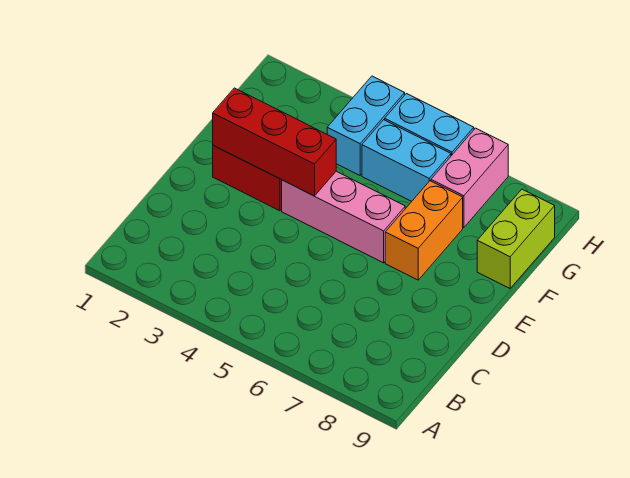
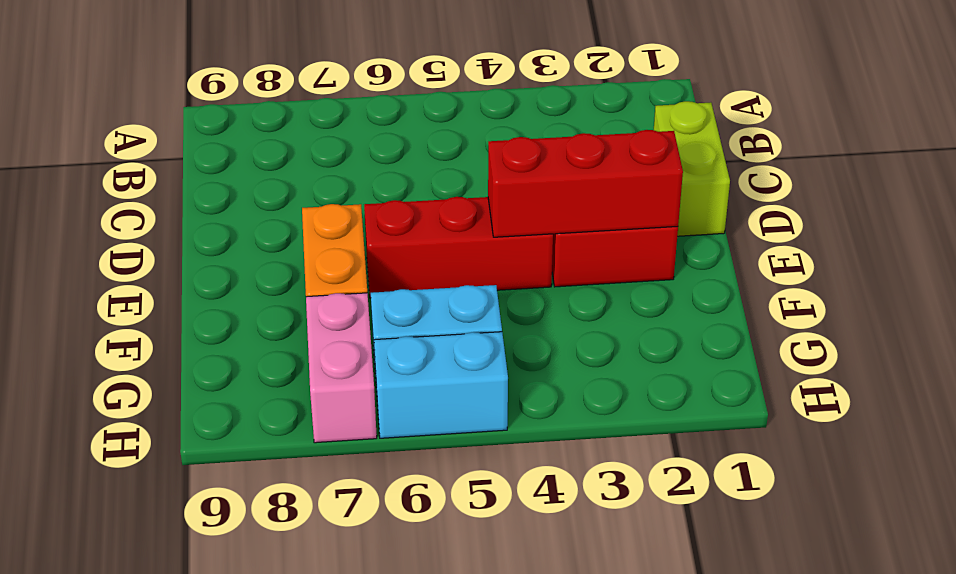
pink 1x3 brick [282,171,405,263] -> red 1x3 brick [364,197,553,298]
lime 1x2 brick [477,189,555,288] -> lime 1x2 brick moved to [654,101,730,236]
cyan 1x2 brick [327,76,405,175] -> none

